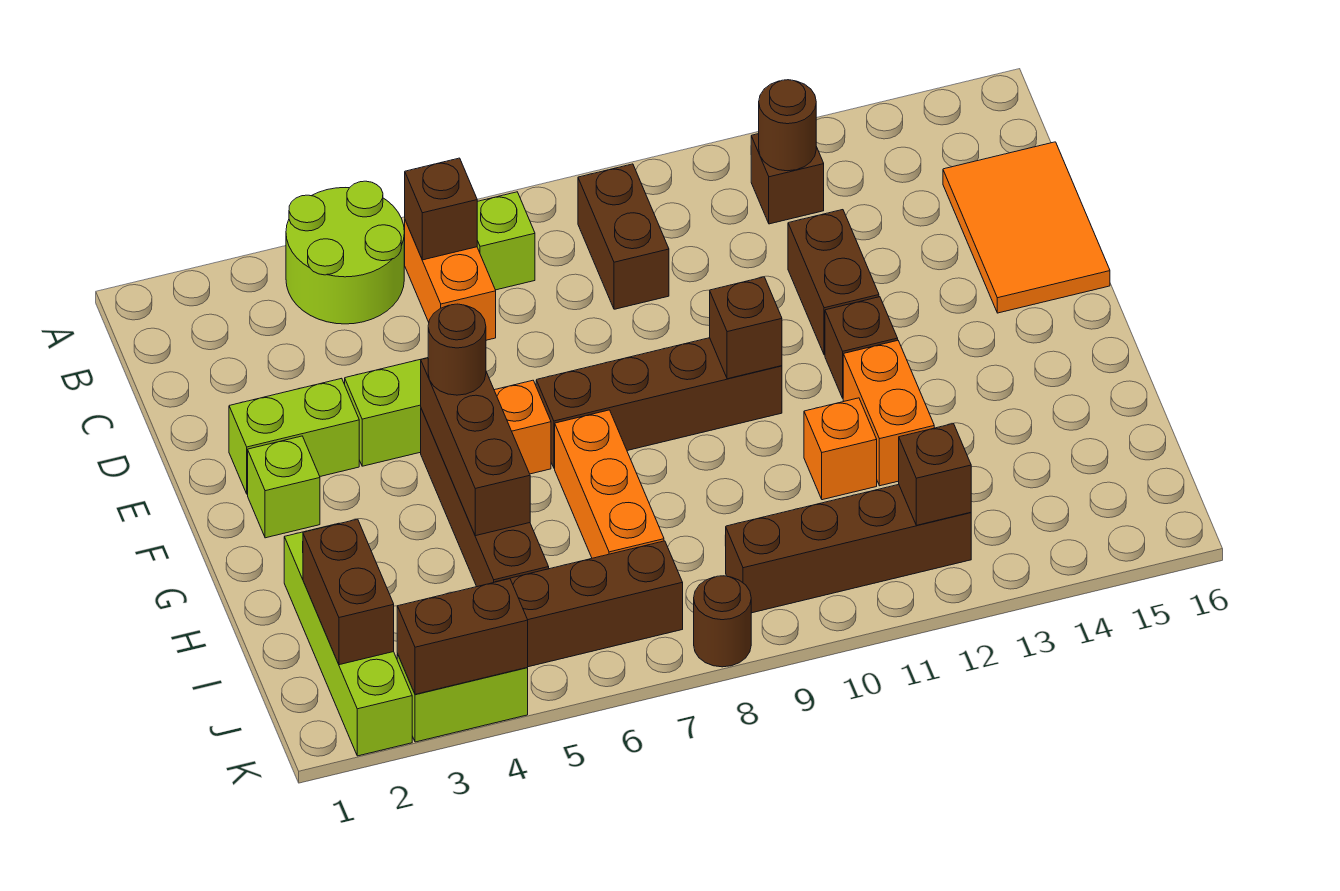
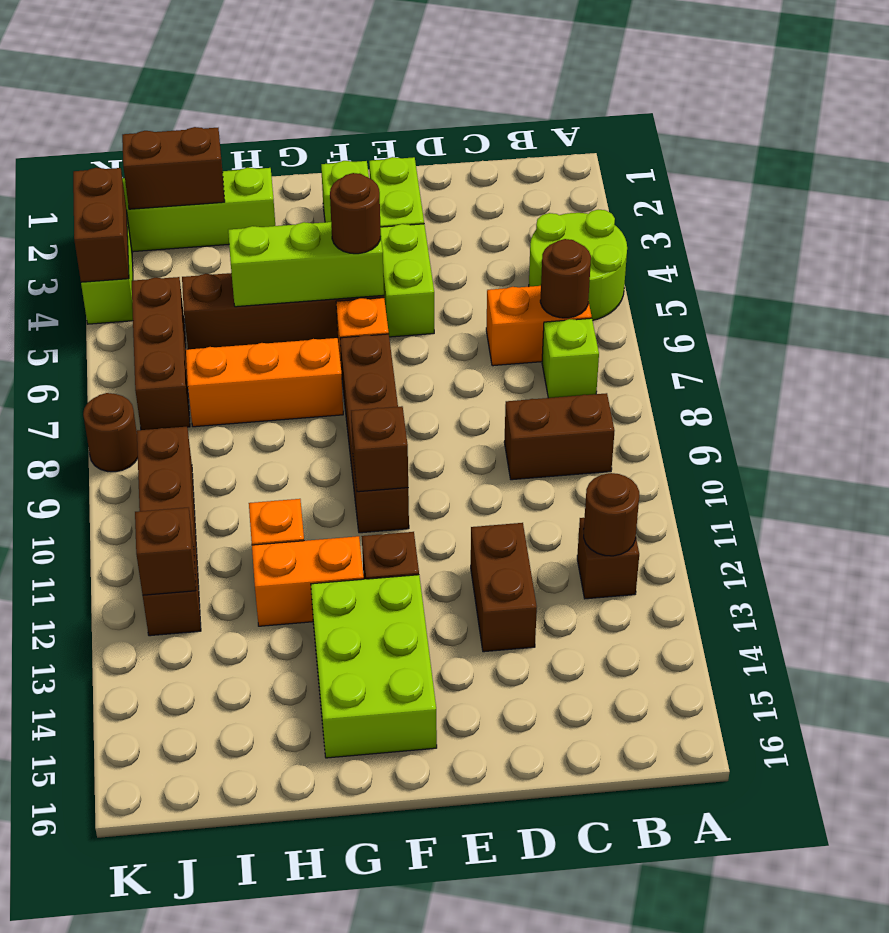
brown 1x1 brick [405,158,477,260] -> brown 1x1 round brick [540,239,591,318]
orange 2x3 tile [943,142,1110,313] -> none
brown 1x2 brick [788,210,879,355] -> brown 1x2 brick turned to [471,523,537,652]
brown 1x3 brick [421,358,530,536] -> lime 1x3 brick [228,222,384,307]
none -> lime 2x3 brick [311,575,437,758]

